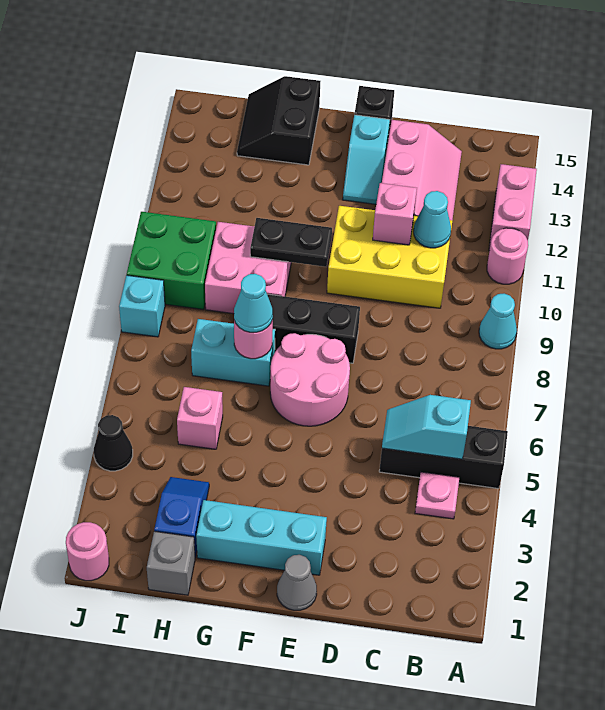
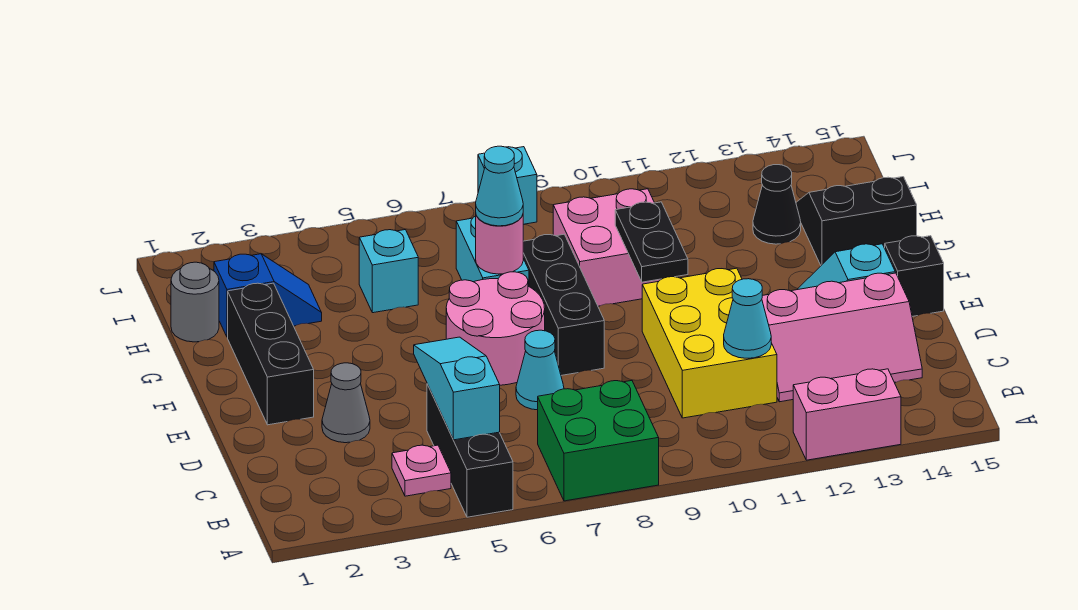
cyan 1x1 cone [479,294,517,349] -> cyan 1x1 cone moved to [516,330,564,410]
pink 1x1 round brick [487,228,528,284] -> none
cyan 1x2 slope [382,395,471,459] -> cyan 1x3 slope [414,337,500,440]
pink 1x1 brick [373,183,417,245] -> none
grey 1x1 cone [277,555,317,610] -> grey 1x1 cone moved to [322,363,370,443]
cyan 1x3 brick [196,500,327,575] -> black 1x3 brick [228,283,314,425]
grey 1x1 brick [147,531,195,595] -> grey 1x1 round brick [171,262,219,342]
pink 1x1 brick [177,387,223,449] -> cyan 1x1 brick [359,230,418,313]
green 2x2 brick [127,212,216,310] -> green 2x2 brick moved to [538,381,659,501]
pink 1x1 round brick [66,522,109,581] -> none
black 1x1 cone [94,415,133,471] -> black 1x1 cone moved to [753,165,801,244]

